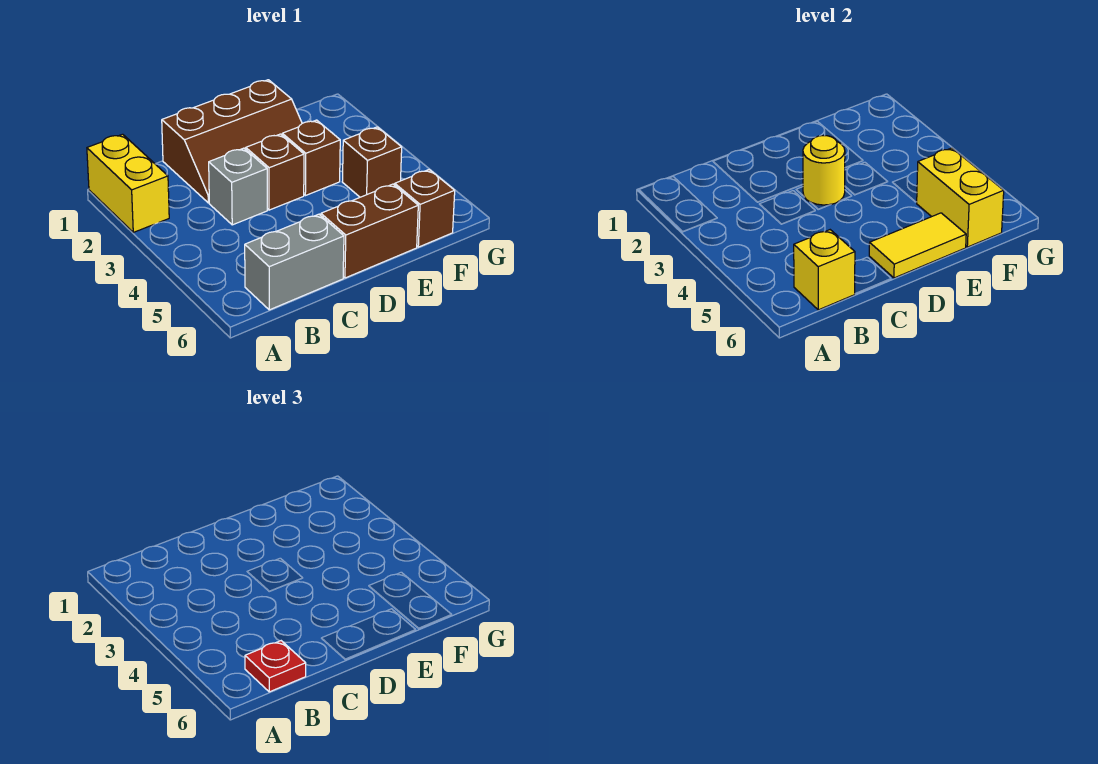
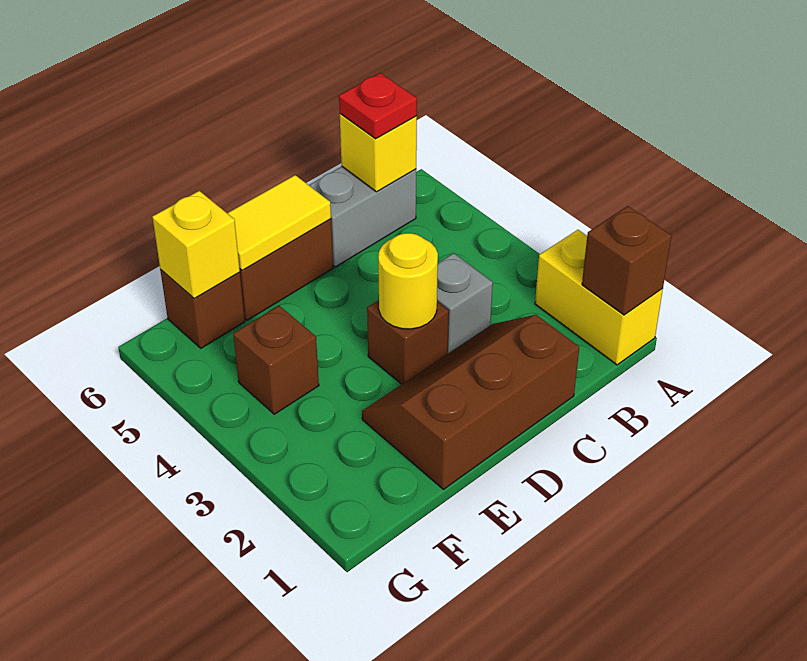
brown 1x1 brick [282,120,340,196] -> brown 1x1 brick moved to [582,206,671,315]
yellow 1x2 brick [917,148,1004,247] -> yellow 1x1 brick [152,191,240,299]

